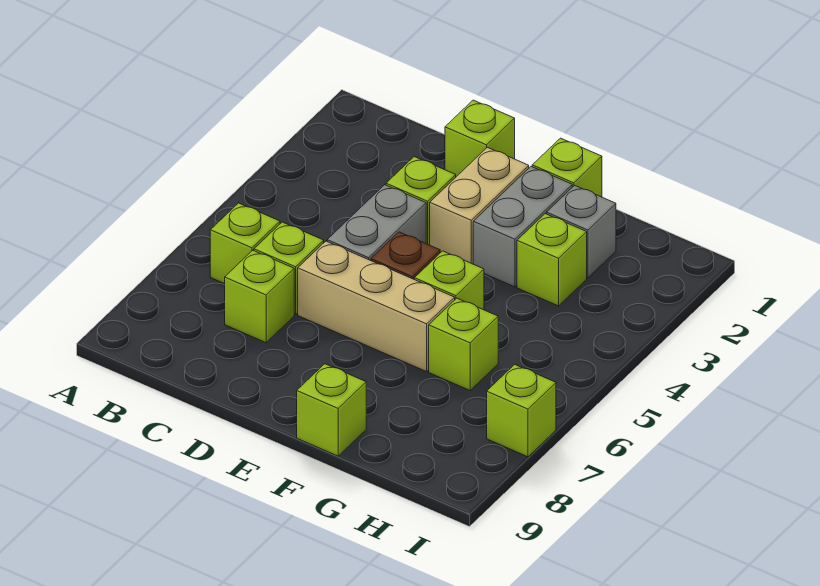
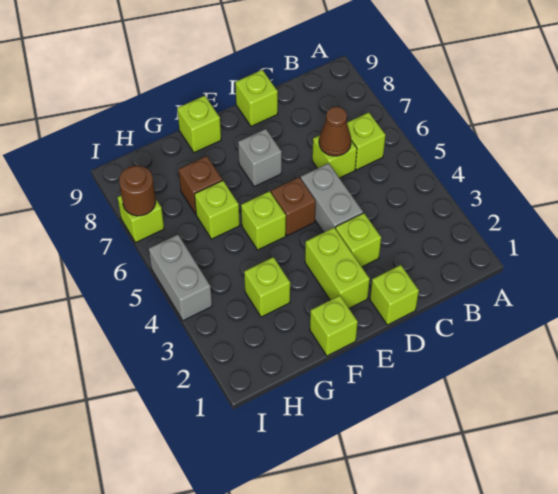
none -> brown 1x1 cone [319,107,351,156]
lime 1x1 brick [225,250,294,343] -> lime 1x1 brick moved to [235,70,278,126]
tan 1x3 brick [298,241,455,372] -> none
tan 1x2 brick [430,147,529,264] -> lime 1x2 brick [305,228,370,308]
grey 1x2 brick [473,167,572,287] -> grey 1x2 brick moved to [149,235,212,320]
grey 1x1 brick [547,185,616,278] -> grey 1x1 brick moved to [238,129,282,187]
none -> brown 1x1 brick [179,156,222,214]
none -> brown 1x1 round brick [119,165,156,216]

